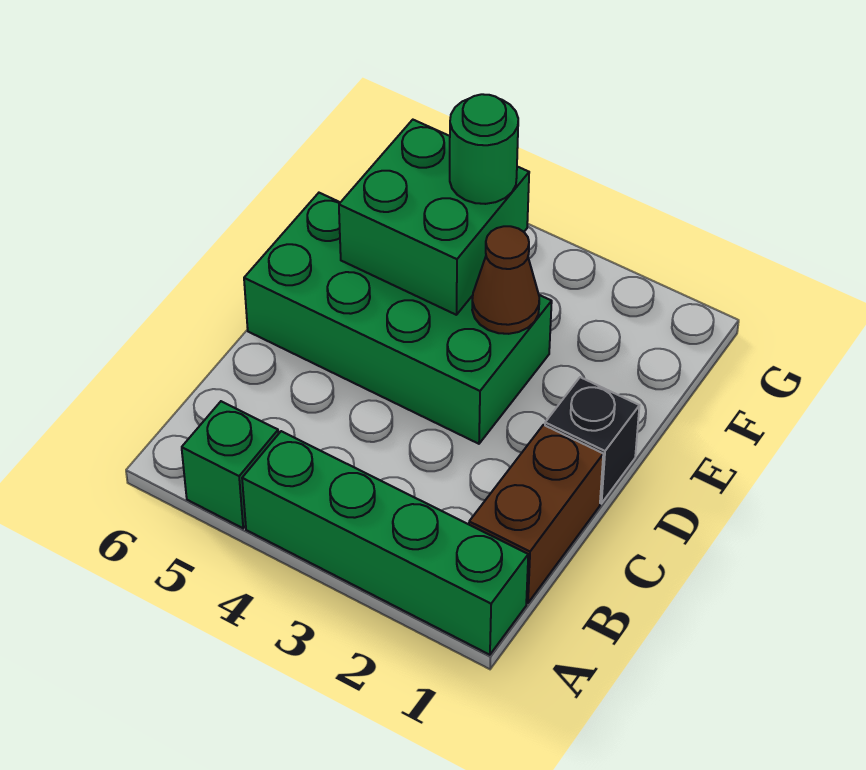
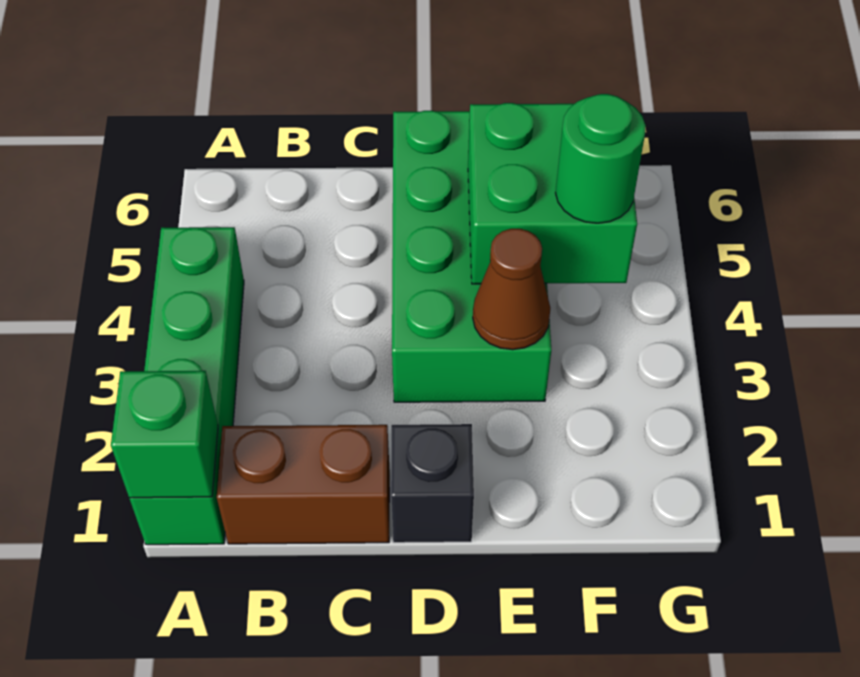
green 1x1 brick [182,401,278,528] -> green 1x1 brick moved to [111,371,218,498]

